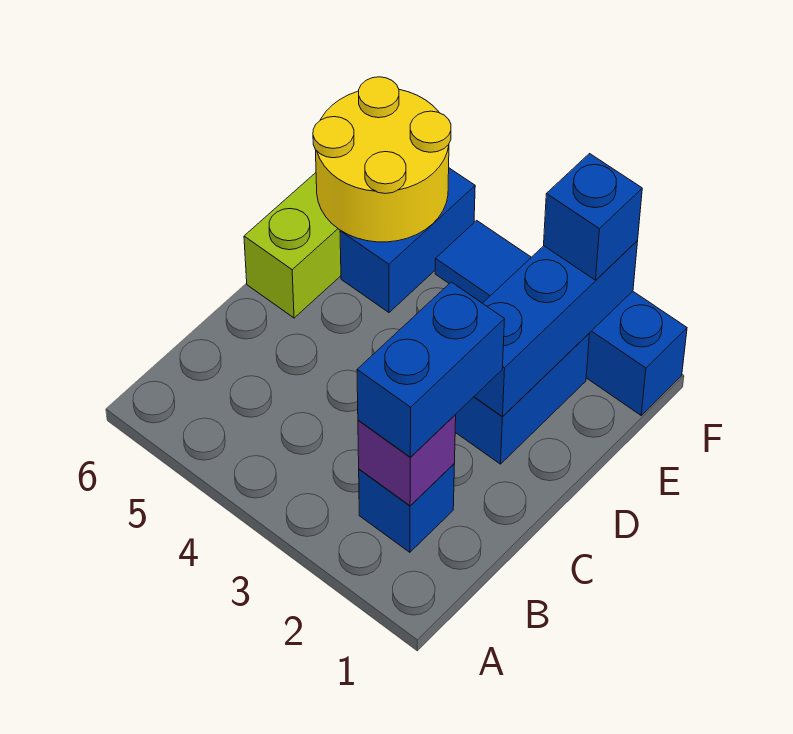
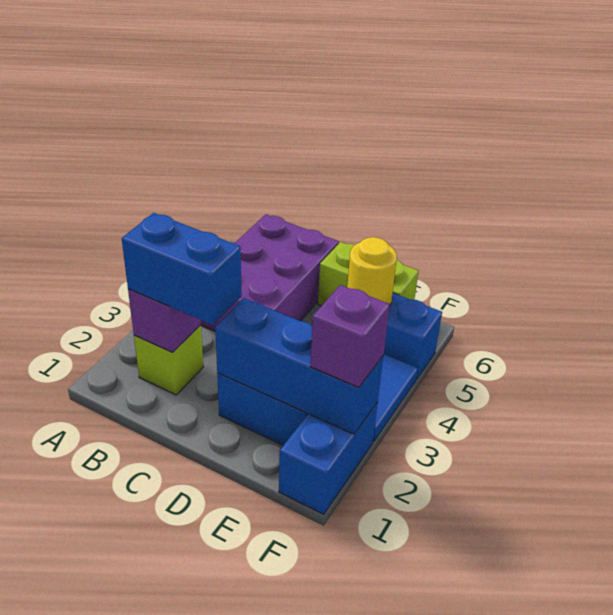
blue 1x1 brick [359,464,454,552] -> lime 1x1 brick [134,325,203,395]
none -> purple 2x3 brick [201,215,339,331]
yellow 2x2 round brick [313,77,451,242] -> yellow 1x1 round brick [347,237,397,305]
blue 1x1 brick [544,154,642,280] -> purple 1x1 brick [310,285,390,388]

